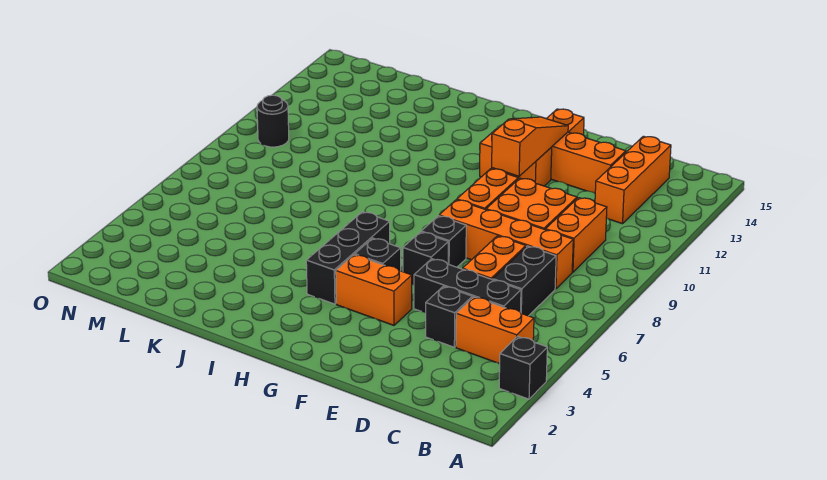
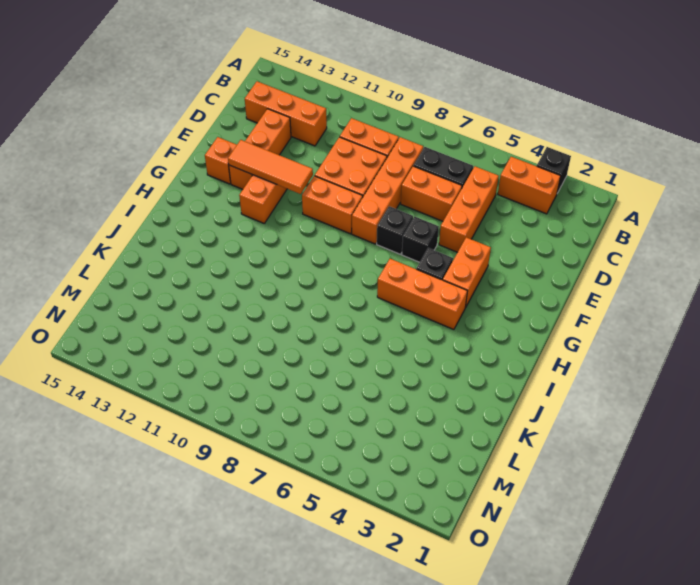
orange 1x2 brick [456,297,534,364] -> orange 1x2 brick turned to [498,157,561,214]
black 1x3 brick [414,259,521,313] -> orange 1x3 brick [439,166,499,252]
black 1x1 brick [426,286,472,347] -> none
orange 1x3 slope [492,117,568,176] -> orange 1x3 tile [228,140,313,194]
black 1x3 brick [306,212,390,304] -> orange 1x3 brick [377,258,467,330]
black 1x1 round brick [257,95,289,147] -> none

